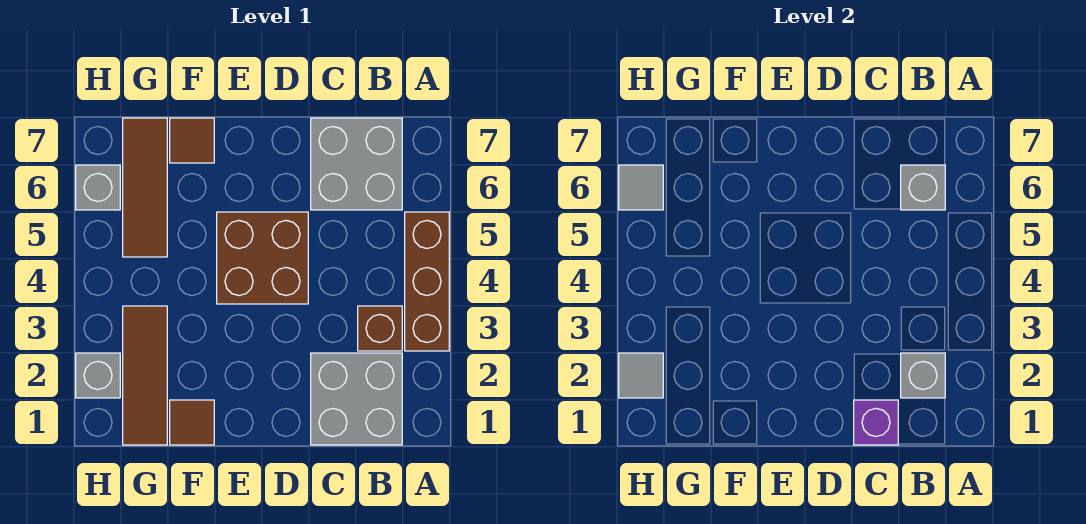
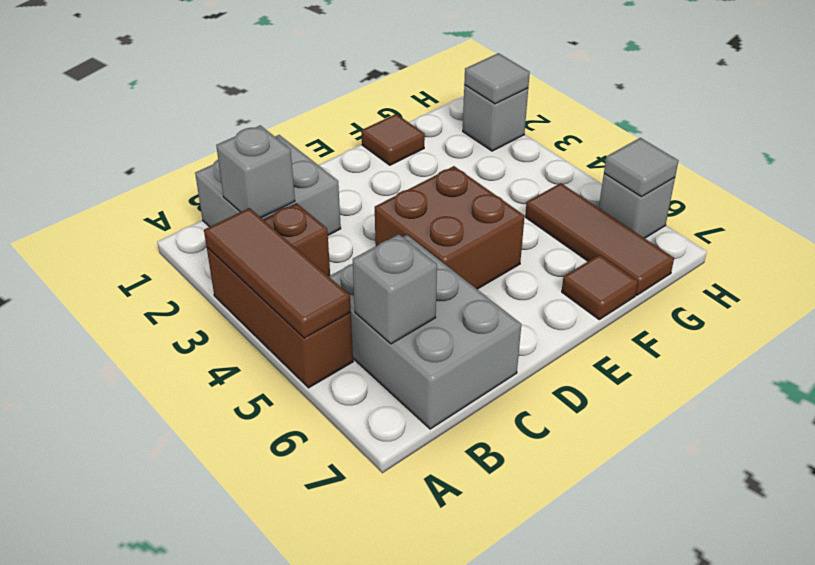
grey 2x2 brick [311,118,402,210] -> grey 2x3 brick [329,235,521,429]
purple 1x1 brick [854,400,898,445] -> none
brown 1x3 tile [123,306,167,445] -> brown 1x3 tile moved to [204,208,351,338]

